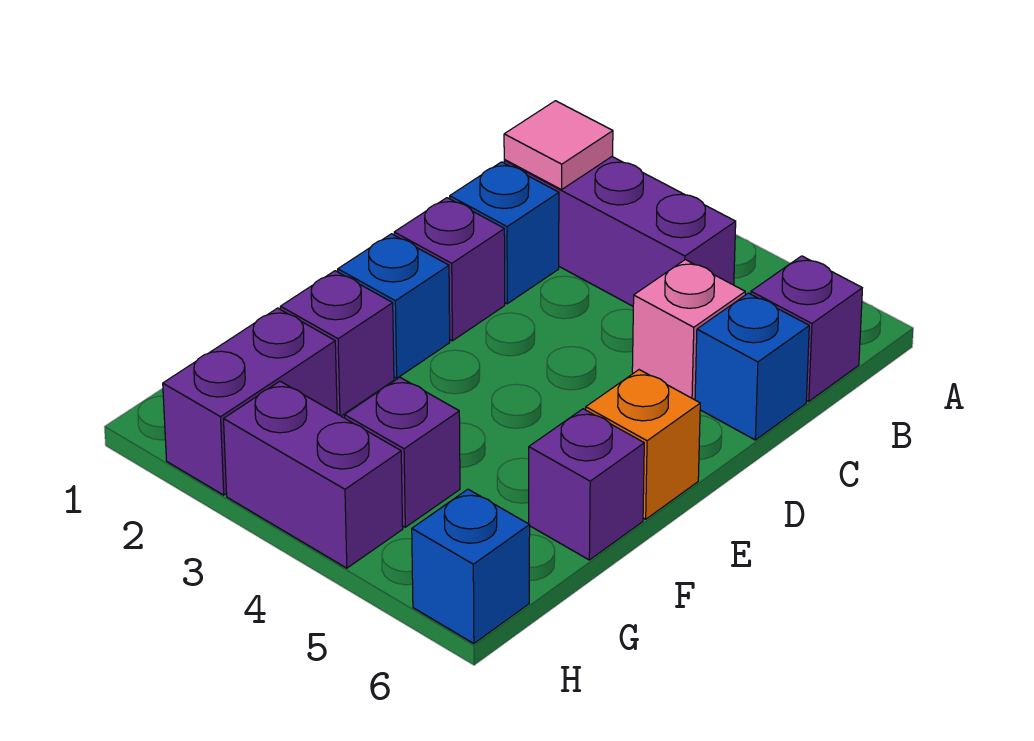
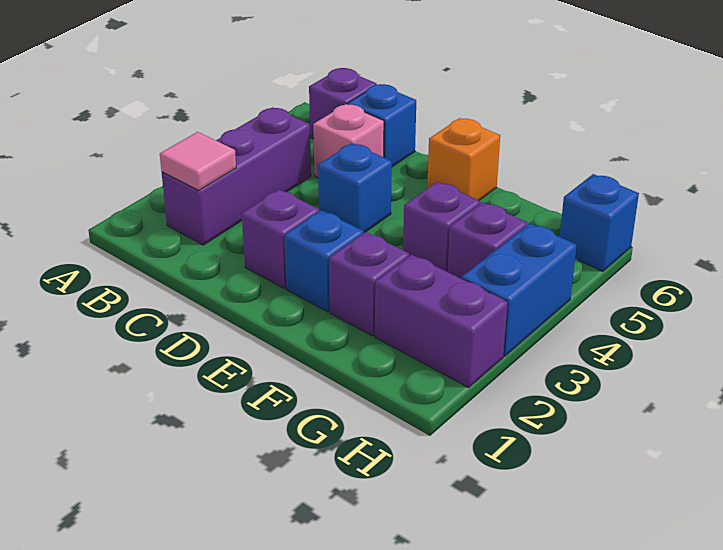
blue 1x1 brick [450,162,559,304] -> blue 1x1 brick moved to [318,143,392,233]
purple 1x1 brick [529,409,644,560] -> purple 1x1 brick moved to [403,182,480,272]
purple 1x2 brick [224,381,403,568] -> blue 1x2 brick [461,224,577,356]

